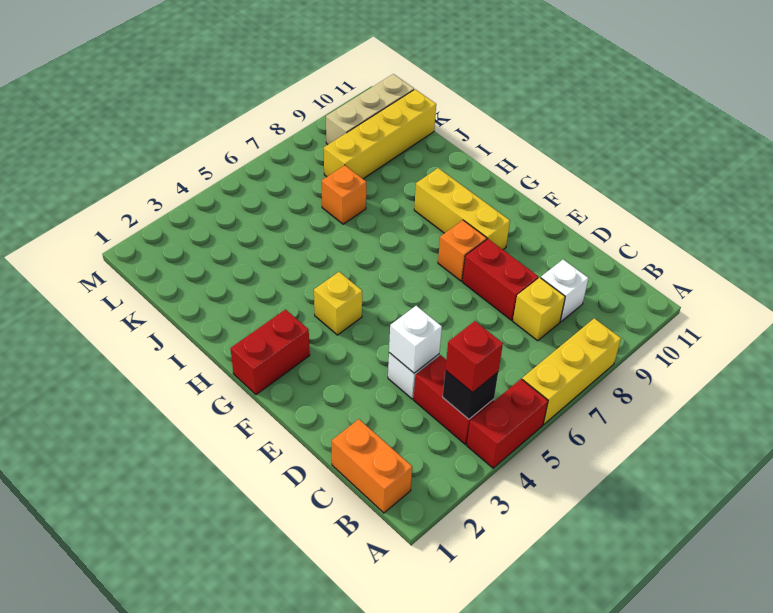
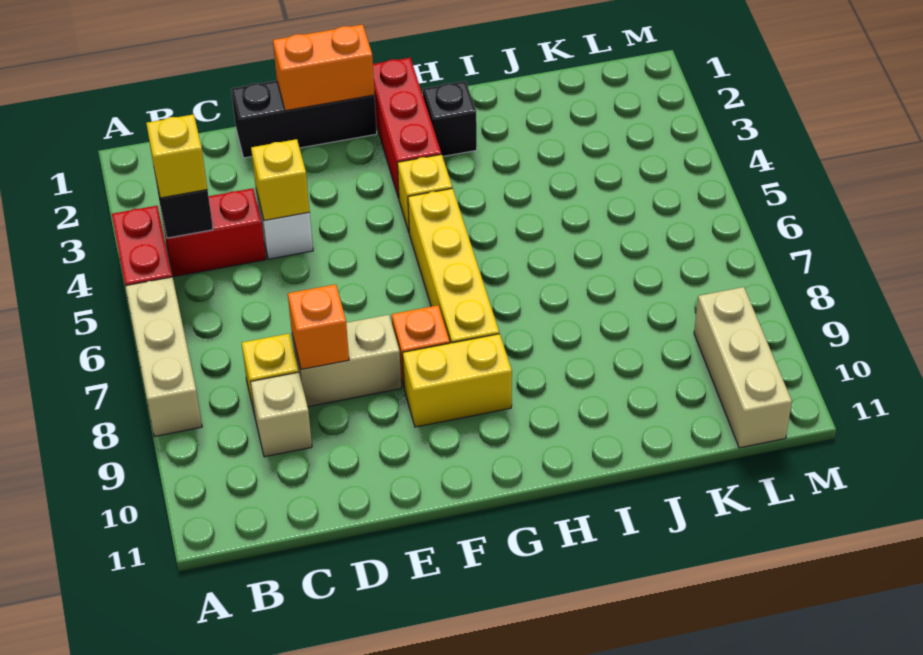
yellow 1x3 brick [522,318,621,424] -> tan 1x3 brick [125,277,202,437]
orange 1x2 brick [332,419,412,513] -> orange 1x2 brick moved to [273,25,375,111]
red 1x1 brick [445,321,503,393] -> yellow 1x1 brick [146,114,208,198]
white 1x1 brick [541,260,588,322] -> tan 1x1 brick [251,372,312,457]
none -> black 1x3 brick [231,81,377,158]
white 1x1 brick [389,306,442,373] -> yellow 1x1 brick [251,139,310,220]
red 1x2 brick [462,239,538,320] -> tan 1x2 brick [292,315,401,407]
yellow 1x3 brick [414,168,510,249] -> yellow 1x2 brick [403,334,512,427]
red 1x2 brick [230,310,310,395] -> red 1x3 brick [373,58,441,198]
none -> black 1x1 brick [423,81,477,156]
orange 1x1 brick [322,165,366,224] -> orange 1x1 brick moved to [288,284,349,369]
yellow 1x4 brick [324,89,436,179] -> yellow 1x4 brick moved to [408,188,499,343]

